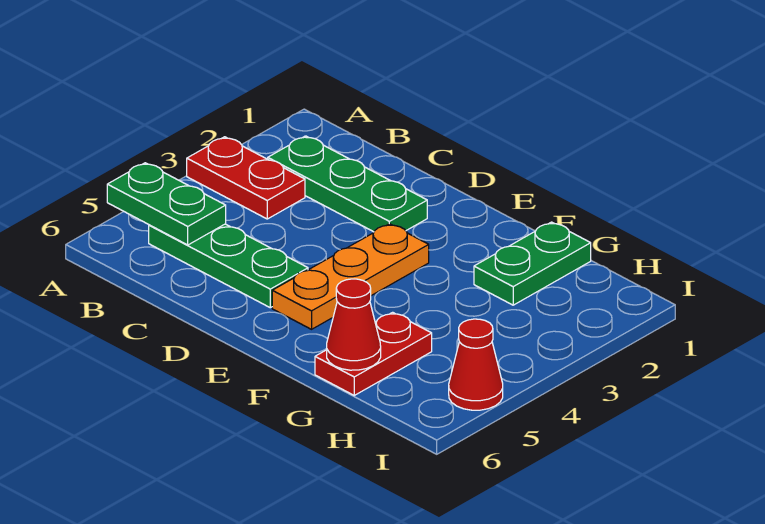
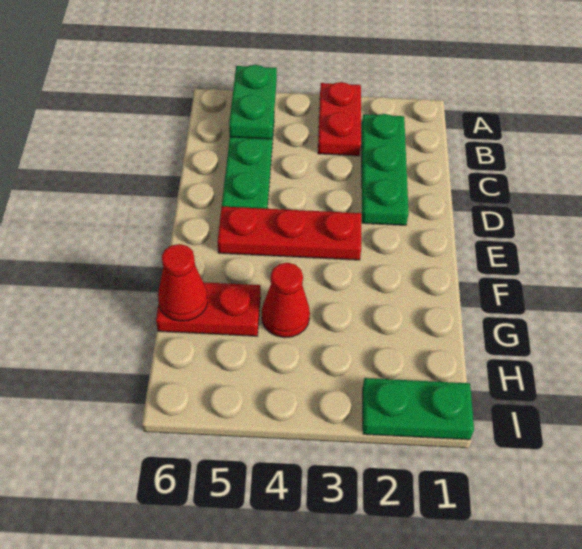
orange 1x3 plate [272,224,429,329] -> red 1x3 plate [218,207,361,260]
green 1x2 plate [474,222,591,305] -> green 1x2 plate moved to [363,378,474,440]
red 1x1 cone [449,319,503,410] -> red 1x1 cone moved to [262,263,310,338]

